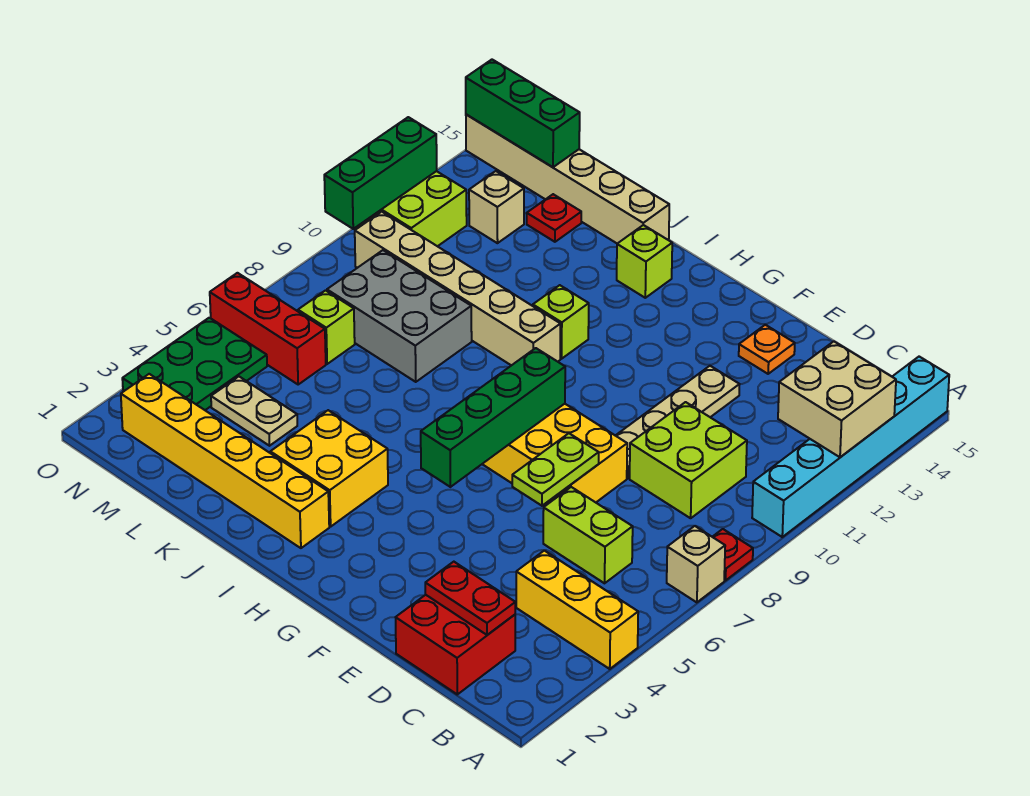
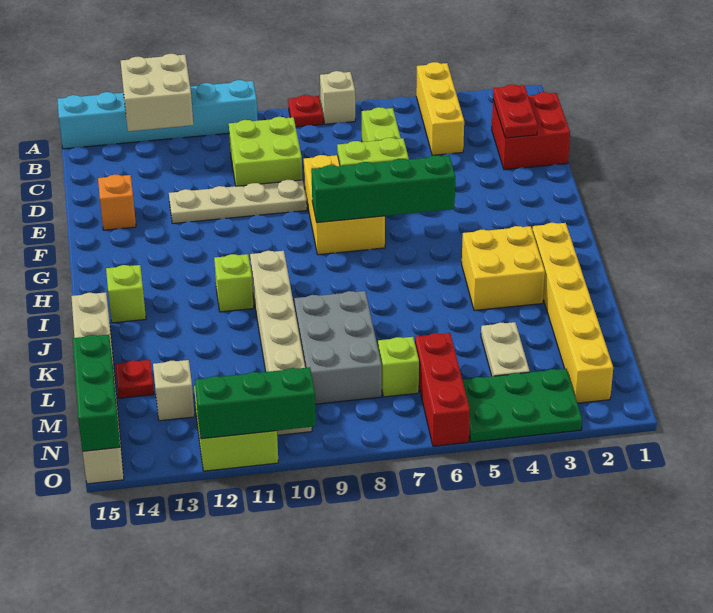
orange 1x1 plate [739,325,795,374] -> orange 1x1 brick [98,175,136,230]

